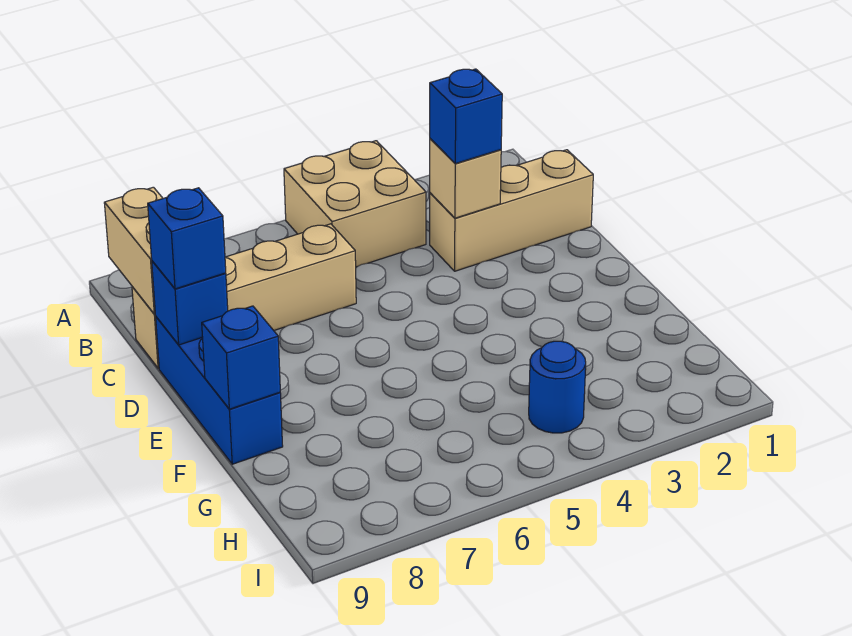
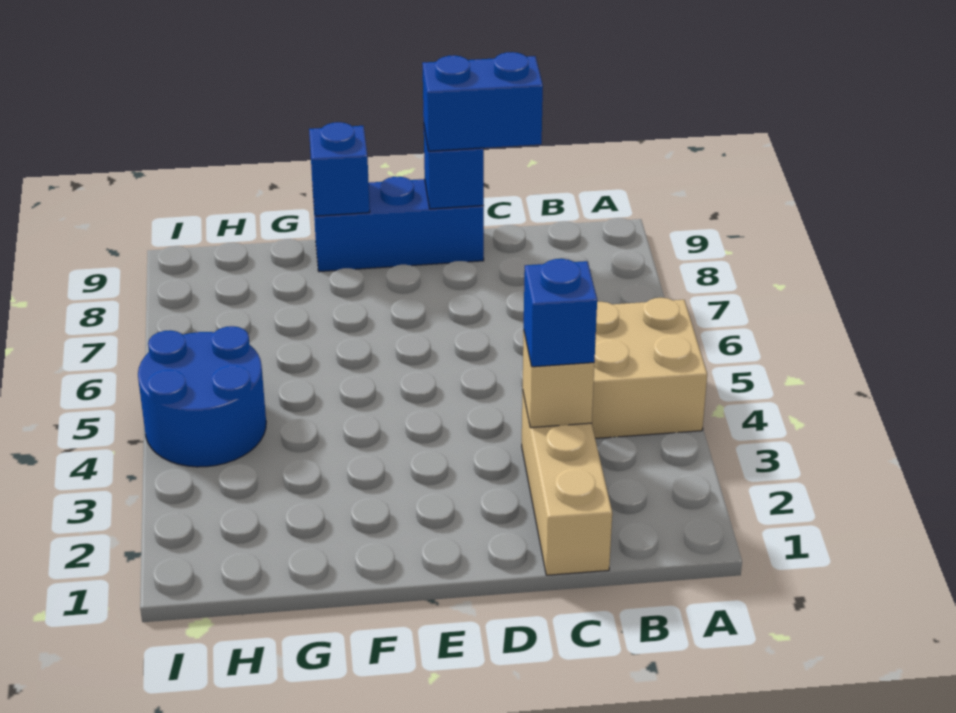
tan 1x2 brick [104,187,163,314] -> none
tan 1x4 brick [132,224,356,368] -> none
blue 1x1 brick [148,188,226,289] -> blue 1x2 brick [422,52,543,151]
blue 1x1 round brick [529,341,586,433] -> blue 2x2 round brick [138,326,266,467]

